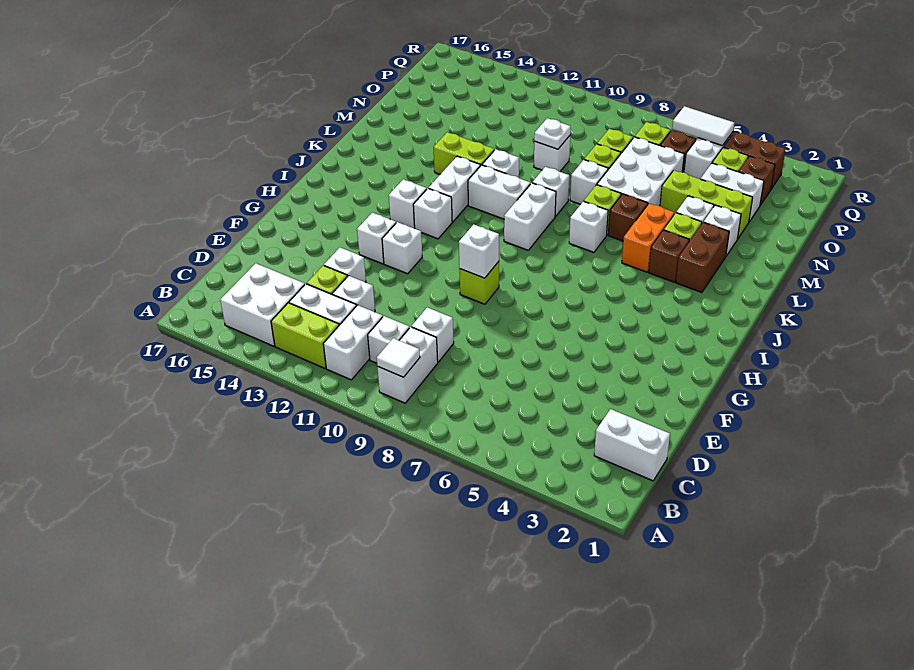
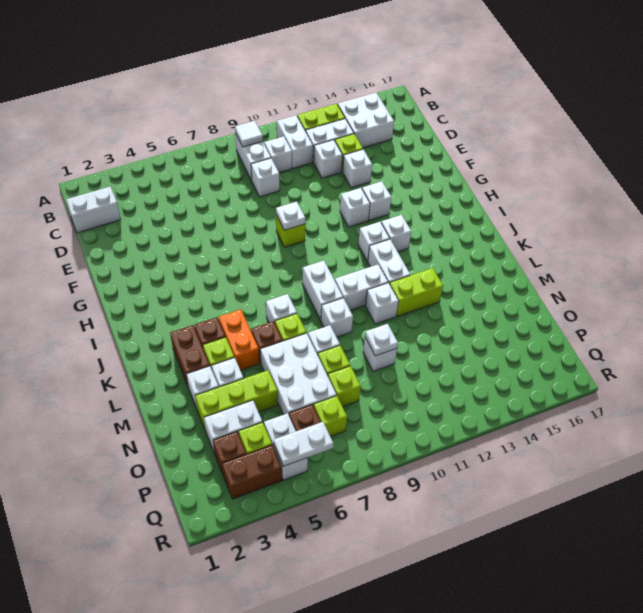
white 1x1 brick [459,224,499,278] -> white 1x1 plate [276,202,305,230]
white 1x2 tile [672,106,734,146] -> white 1x2 plate [274,422,333,466]

